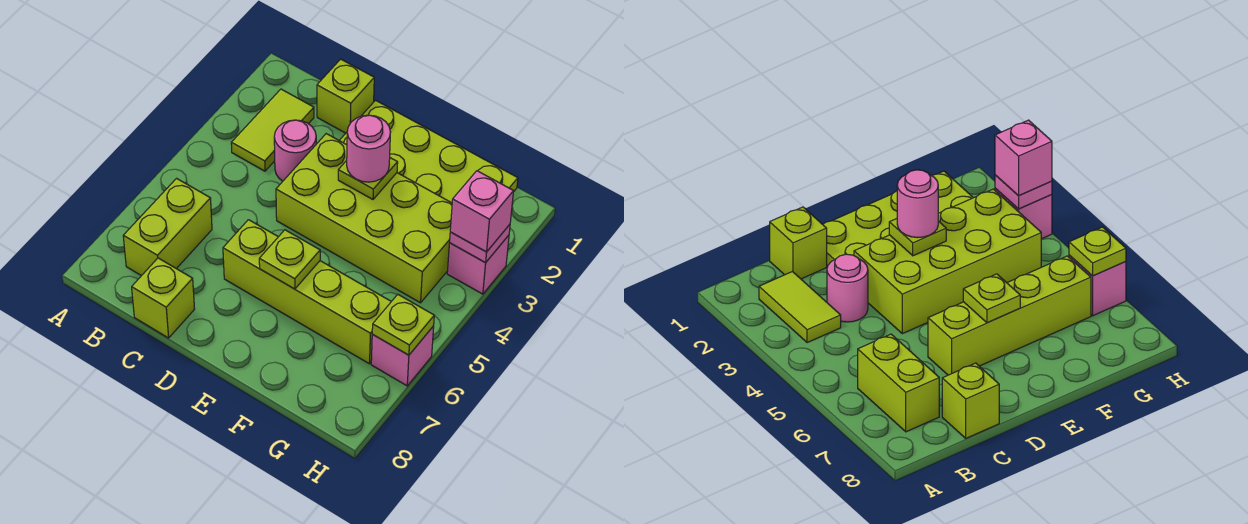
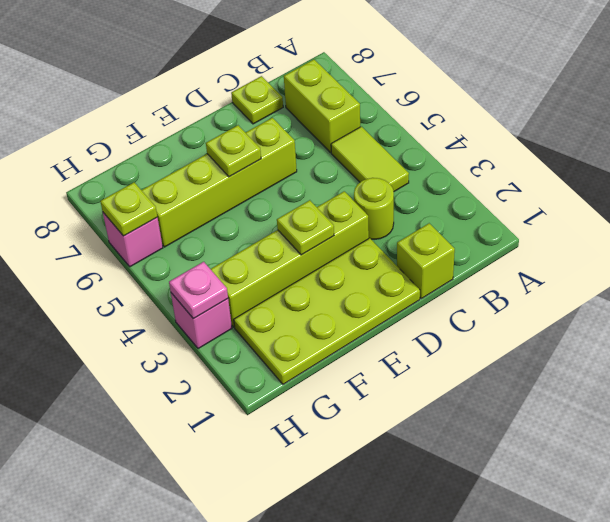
lime 1x2 tile [231,89,314,171] -> lime 1x2 tile moved to [331,127,409,191]
pink 1x1 round brick [274,120,316,181] -> lime 1x1 round brick [354,178,394,239]
lime 1x1 brick [132,258,195,338] -> lime 1x1 plate [231,76,283,124]
lime 2x4 brick [276,134,452,303] -> lime 1x4 brick [211,191,369,327]
pink 1x1 round brick [347,115,391,182] -> none
pink 1x1 brick [450,171,514,252] -> none

